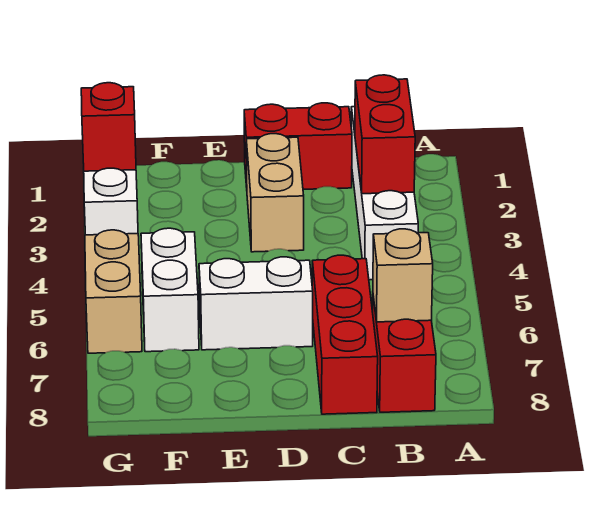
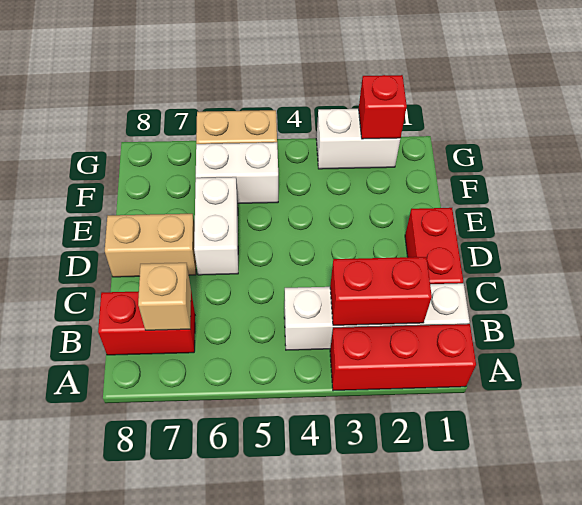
red 1x3 brick [312,255,378,414] -> red 1x3 brick moved to [330,324,476,391]
tan 1x2 brick [246,134,304,252] -> tan 1x2 brick moved to [105,214,196,277]

